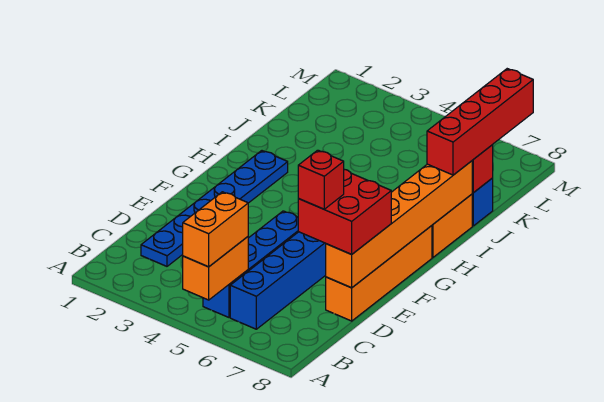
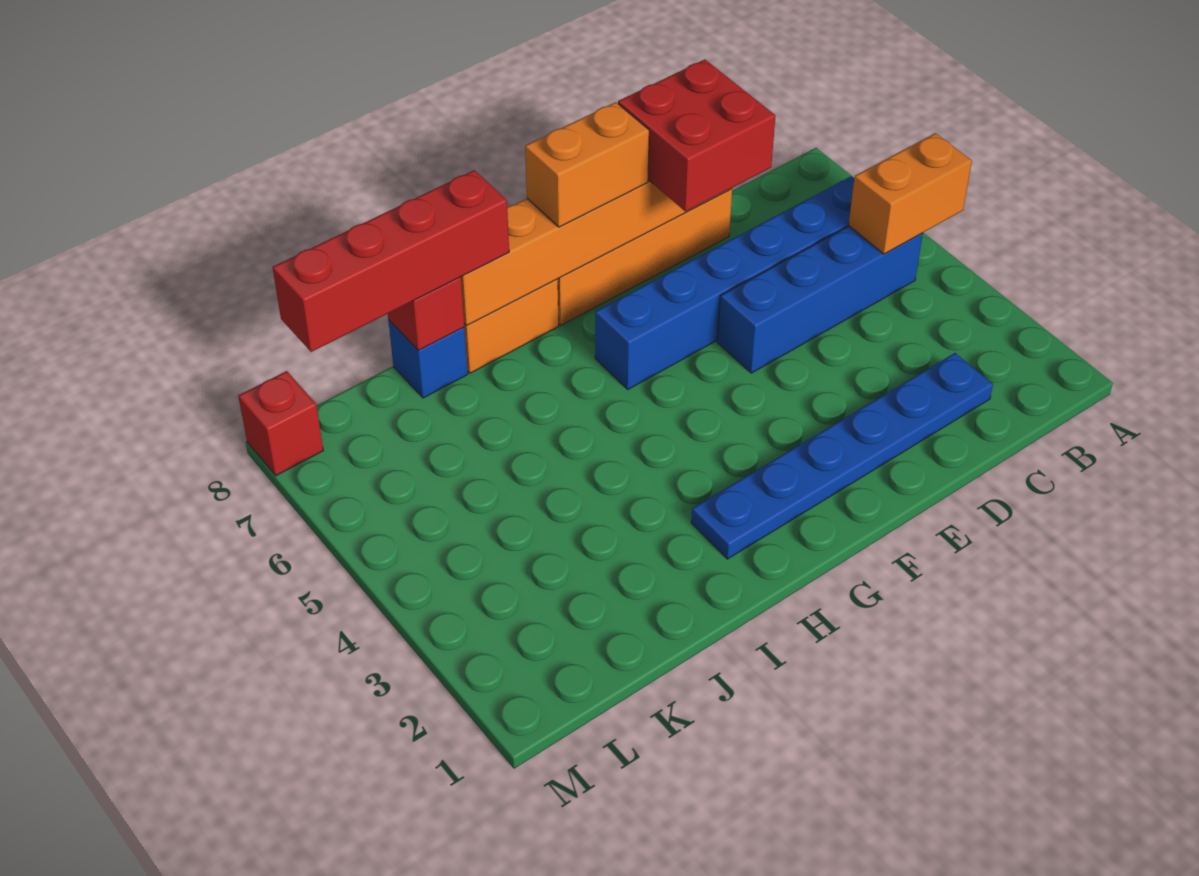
orange 1x2 brick [183,192,248,267] -> orange 1x2 brick moved to [525,102,649,227]
red 1x1 brick [298,150,344,209] -> red 1x1 brick moved to [238,371,323,476]

